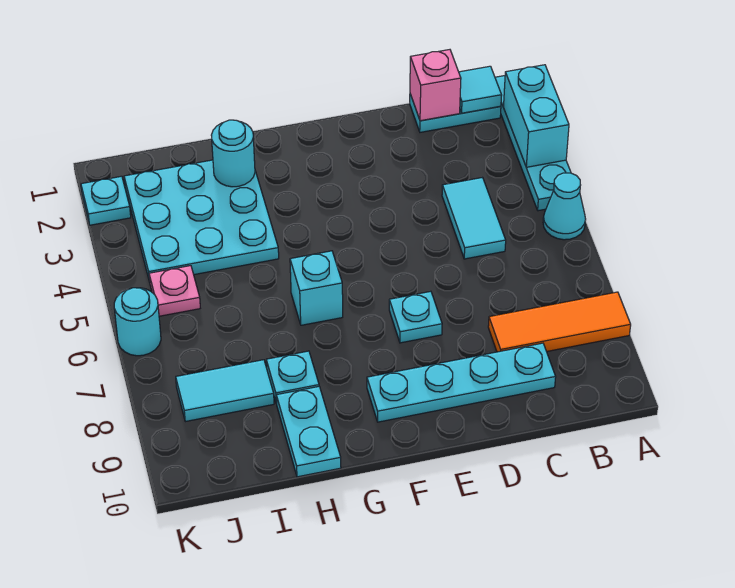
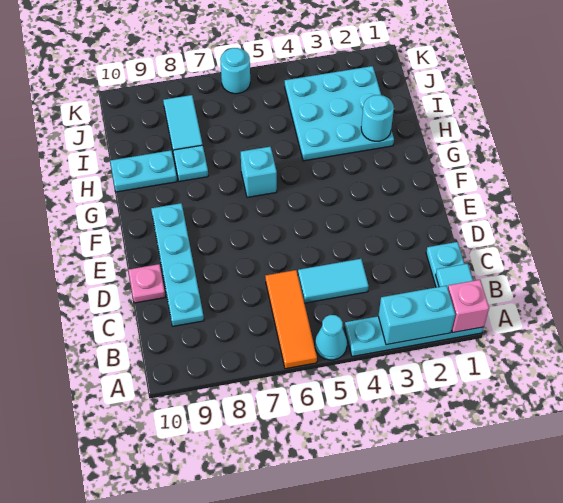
orange 1x3 tile [488,292,631,352] -> orange 1x3 tile moved to [265,270,317,369]
pink 1x1 brick [410,50,461,121] -> pink 1x1 brick moved to [448,280,489,333]
cyan 1x1 plate [389,291,442,343] -> none
pink 1x1 plate [149,266,200,316] -> pink 1x1 plate moved to [128,264,165,303]
cyan 1x1 plate [81,176,131,225] -> none

